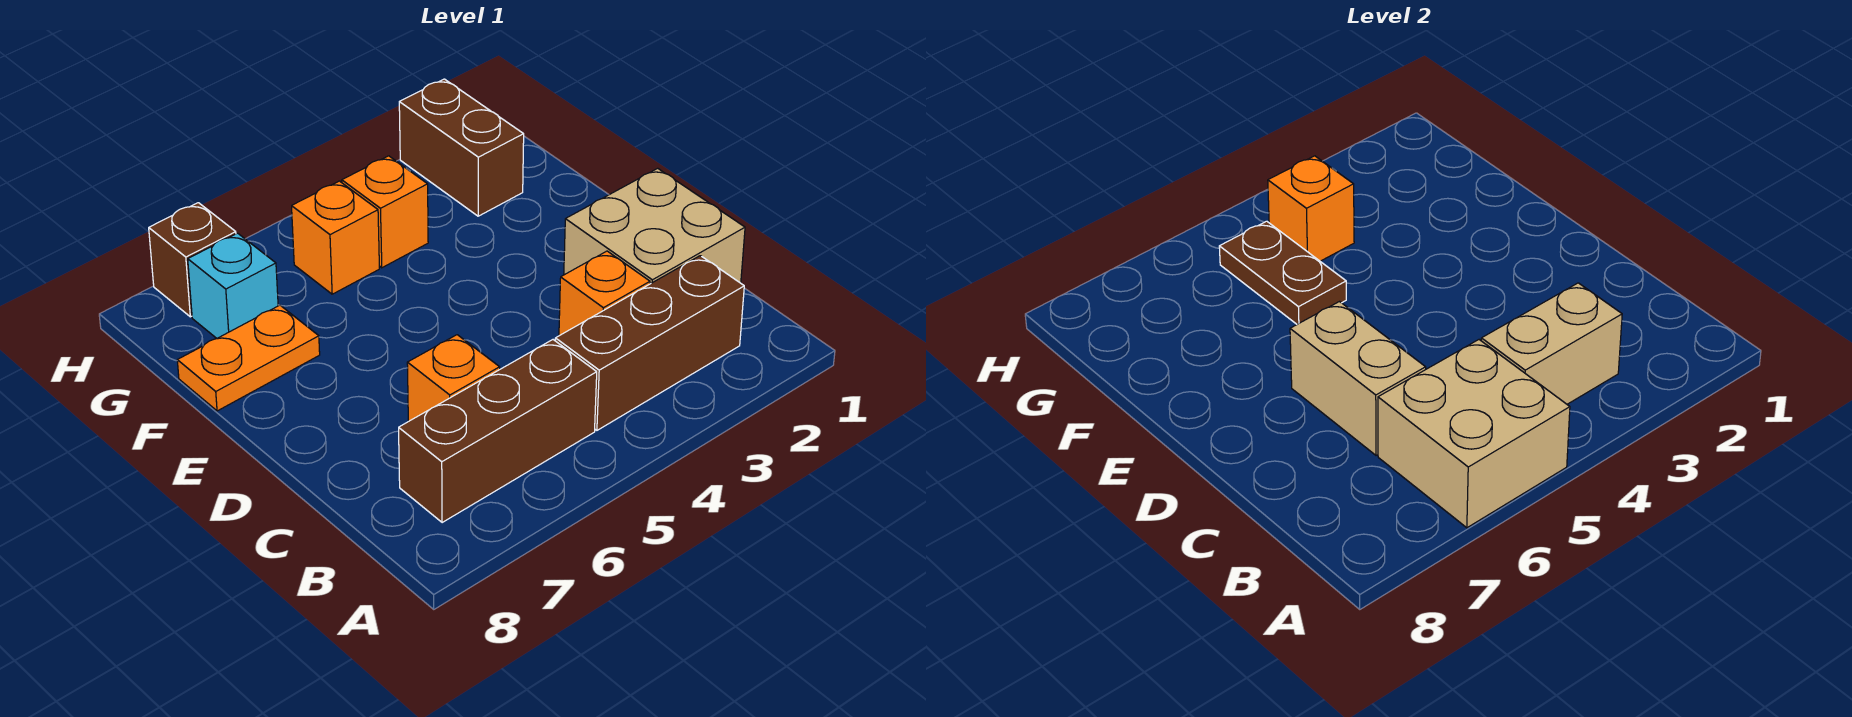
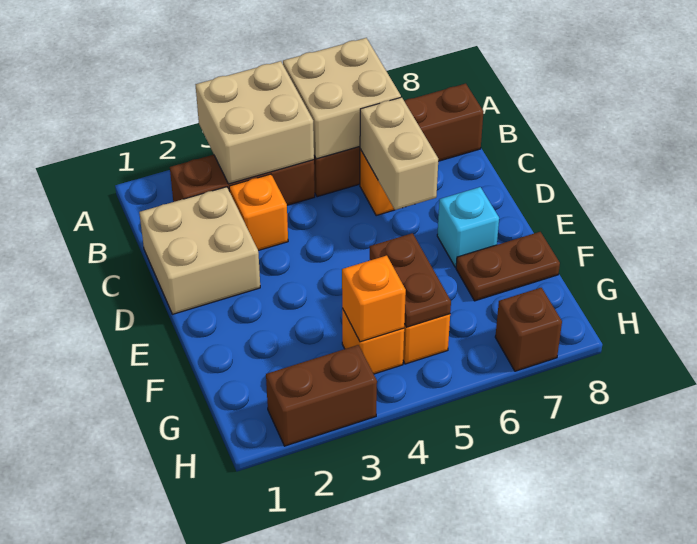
tan 1x2 brick [1481,283,1622,404] -> tan 2x2 brick [196,61,314,184]
brown 1x3 brick [399,340,597,523] -> brown 1x4 brick [314,84,484,197]
orange 1x2 plate [177,305,320,411] -> brown 1x2 plate [456,232,560,301]
brown 1x2 brick [399,79,524,216] -> brown 1x2 brick turned to [266,345,377,446]
cyan 1x1 brick [188,233,278,338] -> cyan 1x1 brick moved to [437,187,499,267]

